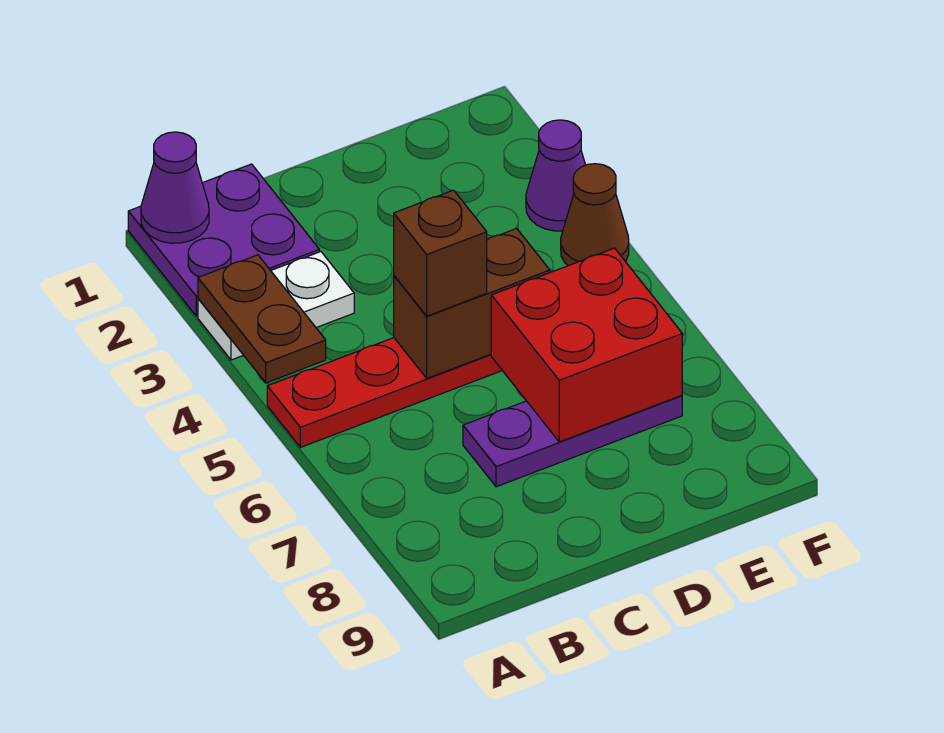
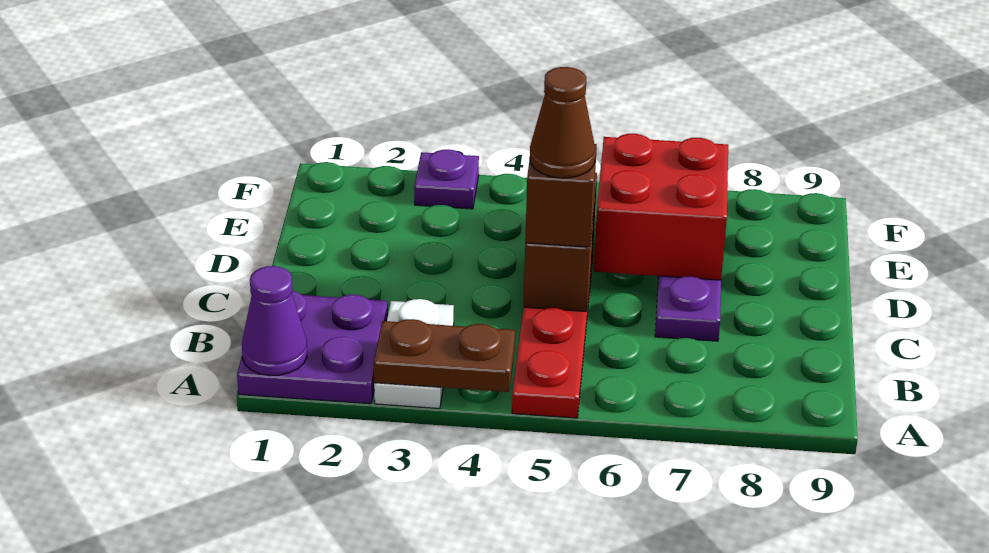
purple 1x1 cone [526,120,585,231] -> purple 1x1 plate [414,150,479,209]
brown 1x1 cone [561,164,629,266] -> brown 1x1 cone moved to [530,67,596,178]

